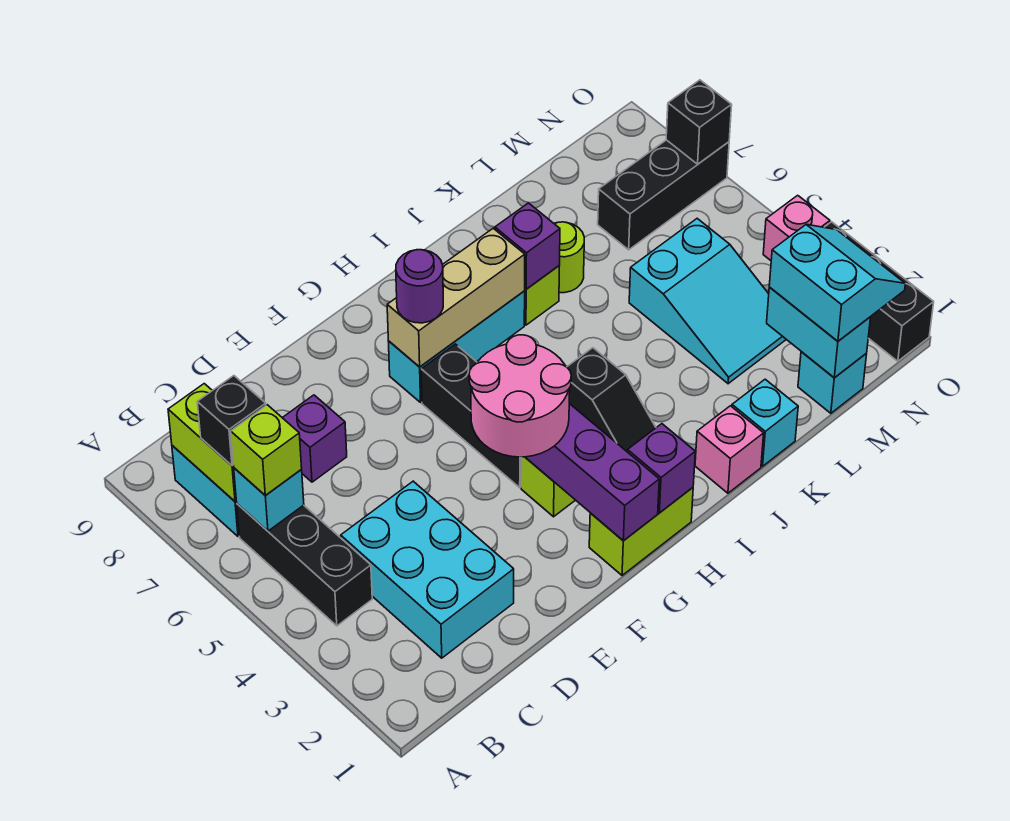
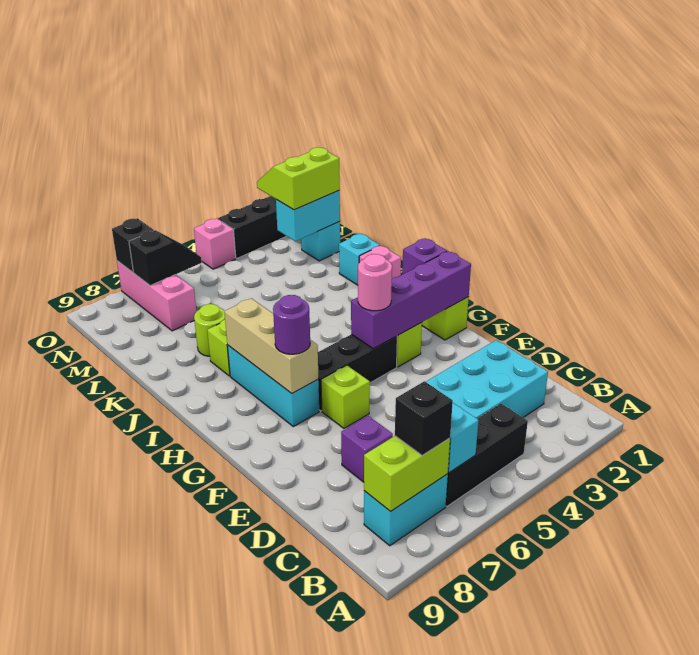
lime 1x1 brick [231,405,302,496] -> lime 1x1 brick moved to [321,365,370,428]
pink 2x2 round brick [469,335,571,457] -> pink 1x1 round brick [358,254,392,311]
black 1x2 slope [567,348,656,451] -> black 1x2 slope moved to [129,230,202,286]
purple 1x1 brick [495,203,560,289] -> none
cyan 2x3 slope [629,219,786,384] -> none
cyan 2x2 slope [769,224,905,341] -> lime 2x2 slope [257,147,340,210]
black 1x3 brick [598,140,729,250] -> pink 1x3 brick [117,261,196,331]

